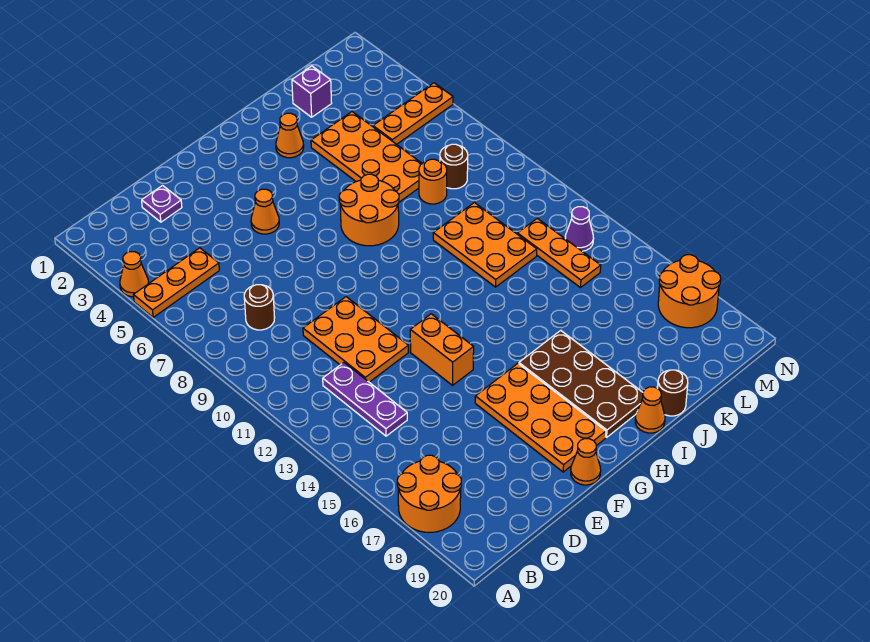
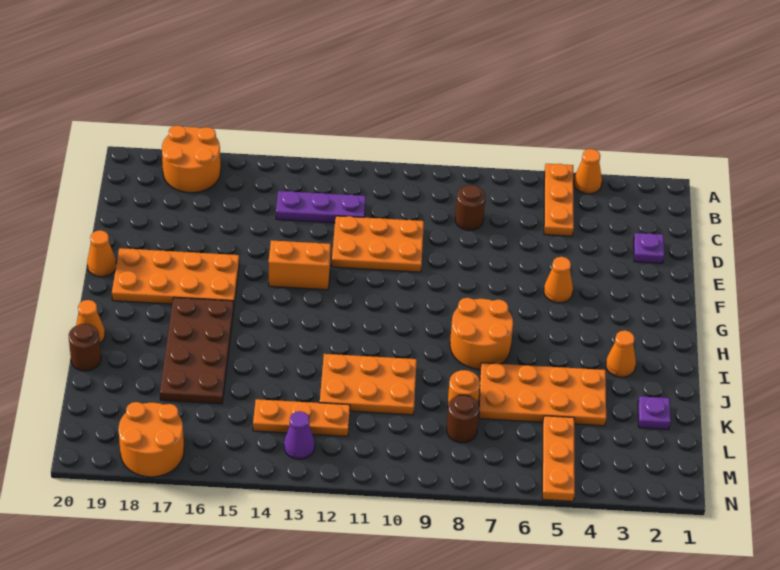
brown 2x4 plate [519,330,643,437] -> brown 2x4 plate turned to [160,297,234,404]
purple 1x1 brick [292,66,332,117] -> purple 1x1 plate [638,396,670,429]

